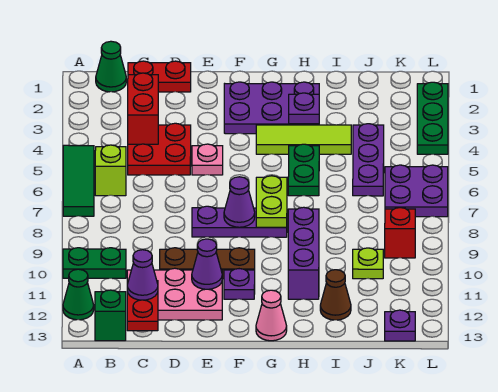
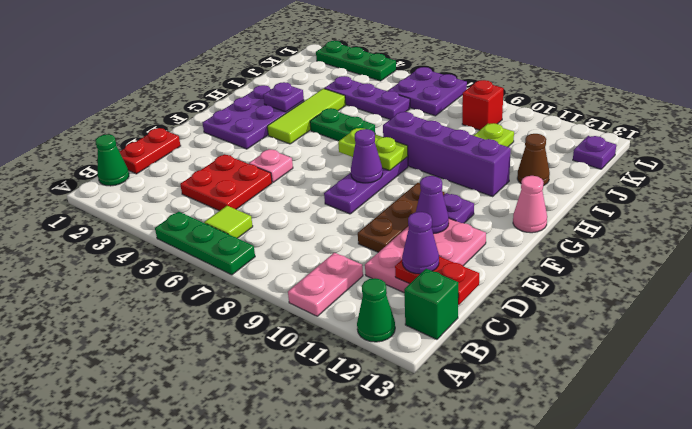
green 1x3 tile [63,145,94,216] -> green 1x3 plate [155,212,255,275]
green 1x2 plate [63,248,126,278] -> pink 1x2 plate [288,253,363,316]
lime 1x1 brick [95,145,126,196] -> lime 1x1 tile [204,206,253,238]
red 1x2 brick [128,73,158,144] -> none
purple 1x3 brick [288,207,319,299] -> purple 1x4 brick [383,112,511,196]

